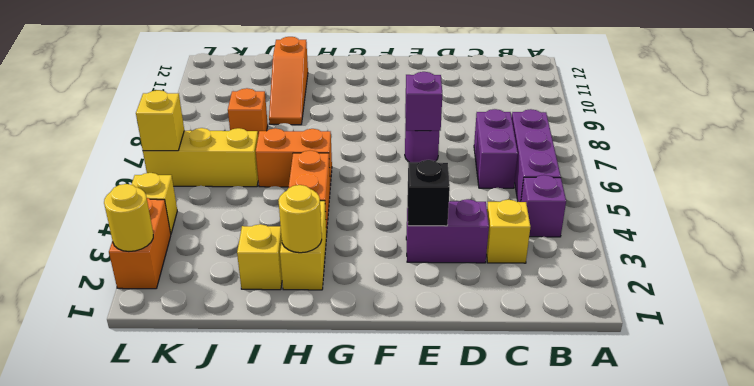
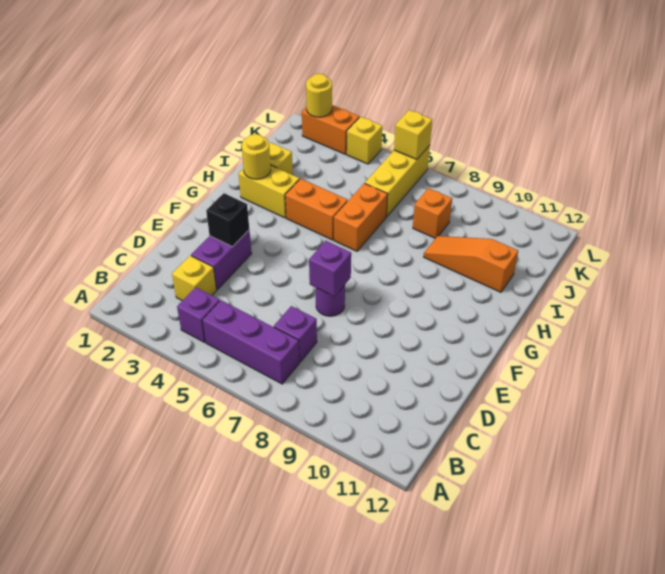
purple 1x2 brick [474,109,518,188] -> purple 1x1 brick [274,306,317,362]

